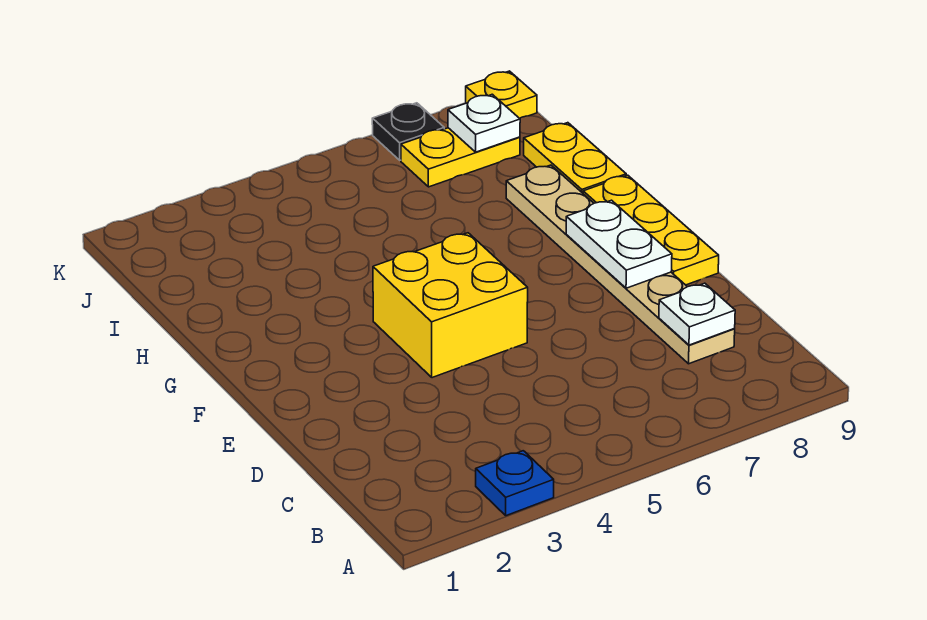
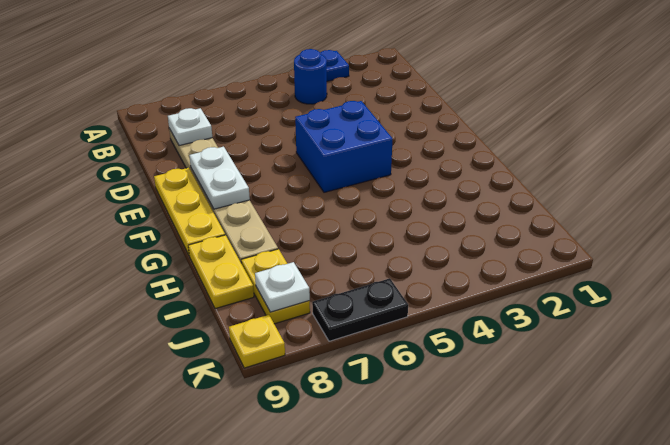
none -> blue 1x1 round brick [294,49,327,104]
yellow 2x2 brick [373,233,528,378] -> blue 2x2 brick [295,101,393,192]
yellow 1x2 plate [401,128,520,187] -> yellow 1x2 plate turned to [241,249,310,324]
black 1x1 plate [372,103,444,160] -> black 1x2 plate [312,278,408,341]

